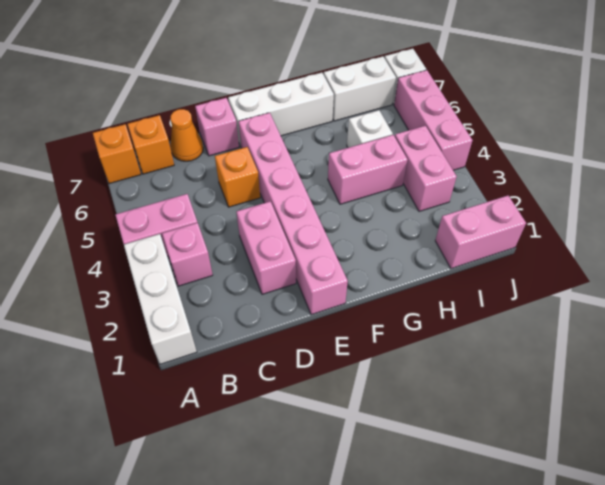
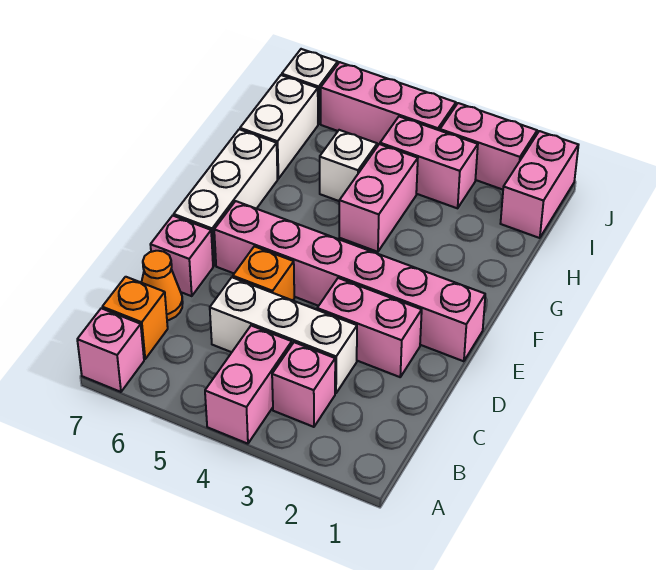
white 1x3 brick [124,234,197,364] -> white 1x3 brick moved to [210,277,357,393]
orange 1x1 brick [93,124,141,184] -> pink 1x1 brick [77,308,144,392]
none -> pink 1x2 brick [440,103,537,190]

